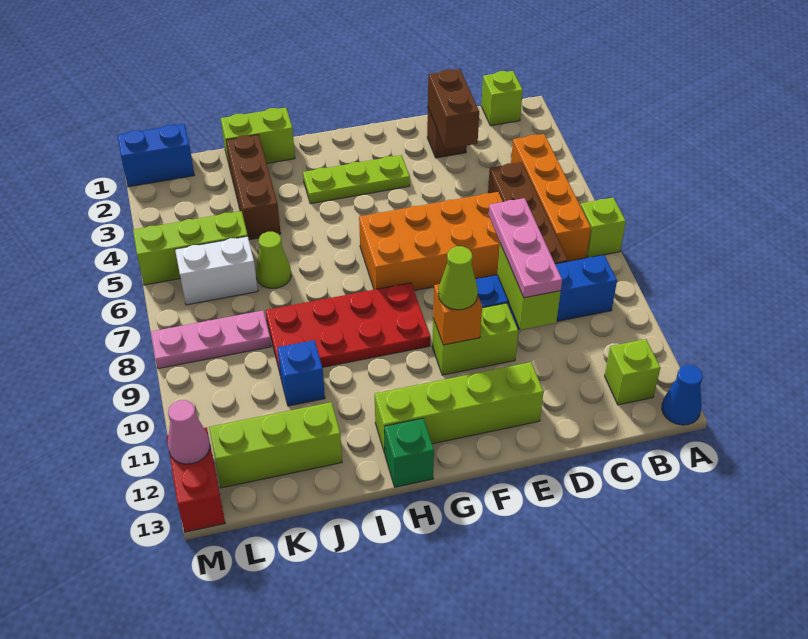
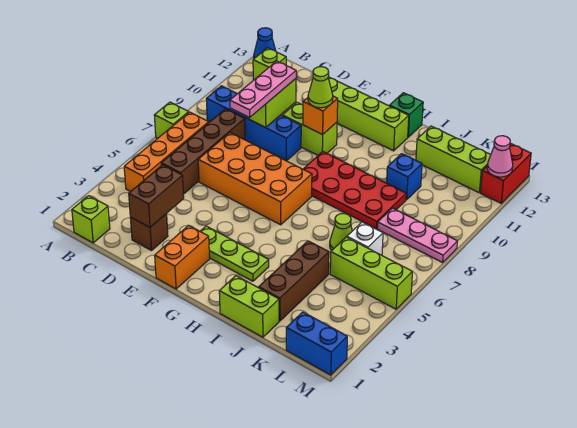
none -> orange 1x2 brick [155,225,210,289]
white 1x2 brick [175,236,258,305] -> white 1x1 brick [347,222,383,255]

